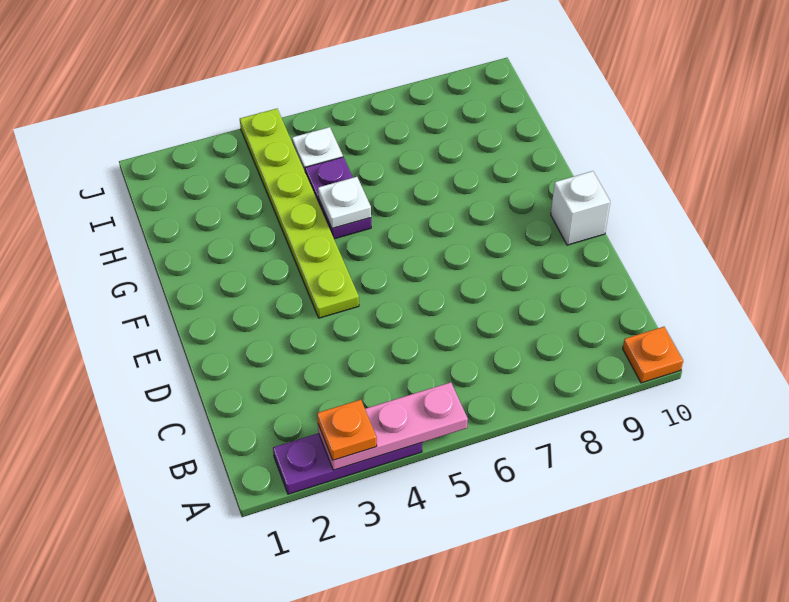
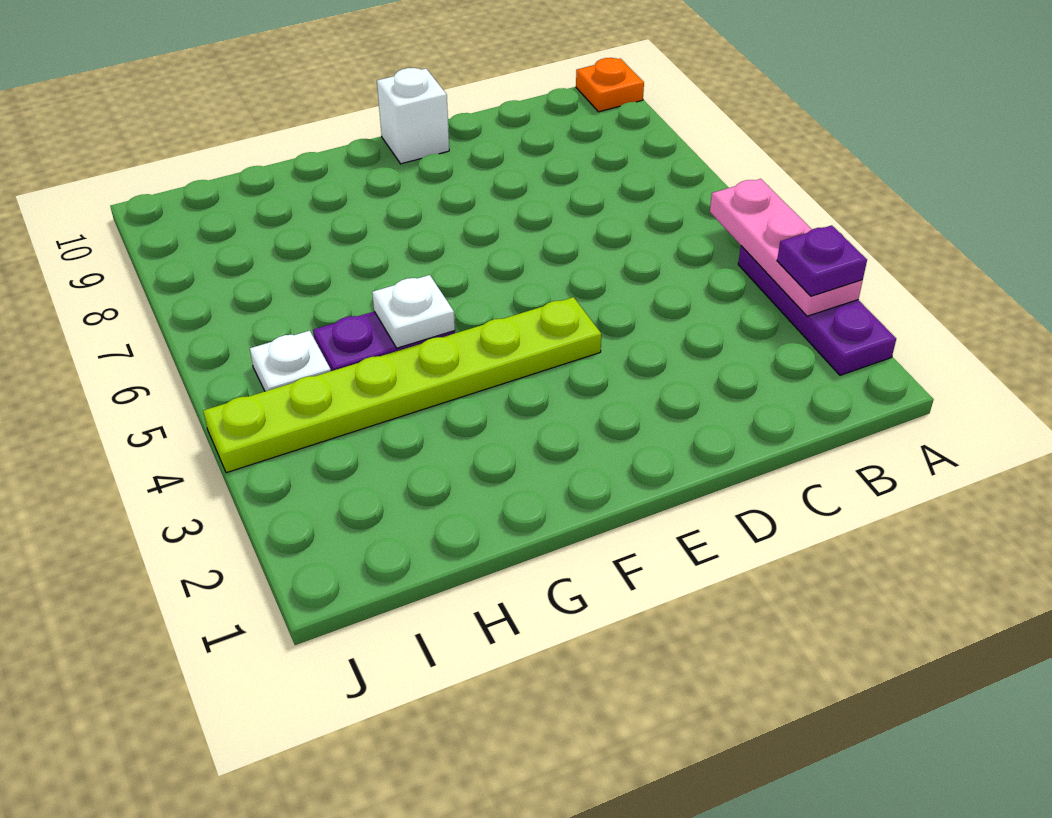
orange 1x1 plate [317,400,377,460] -> purple 1x1 plate [777,225,867,296]

